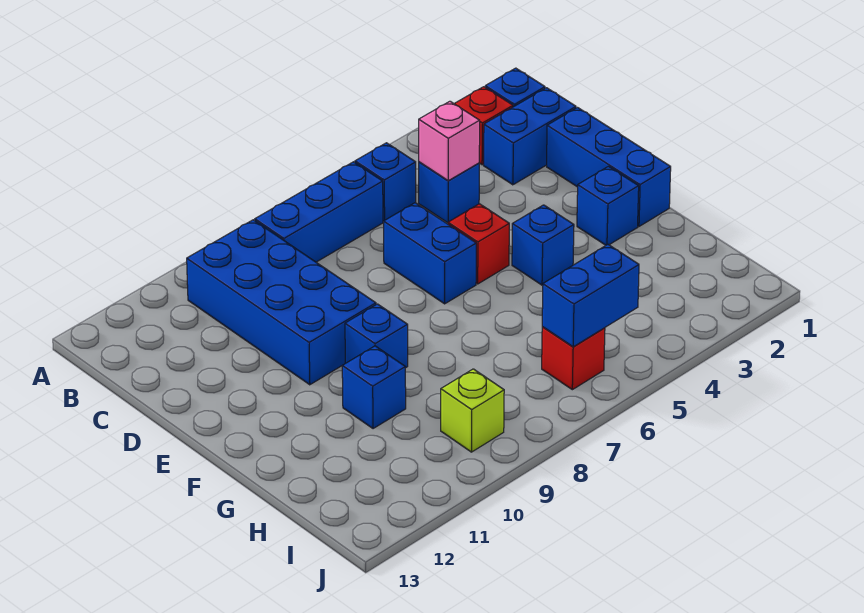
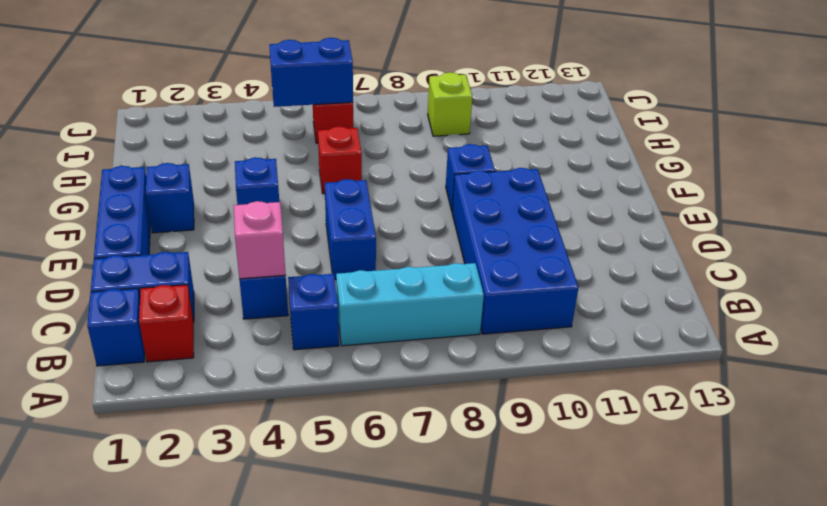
blue 1x3 brick [255,162,383,262] -> cyan 1x3 brick [336,263,484,346]
red 1x1 brick [448,204,509,284] -> red 1x1 brick moved to [318,126,362,194]
blue 1x1 brick [342,346,406,429] -> none

